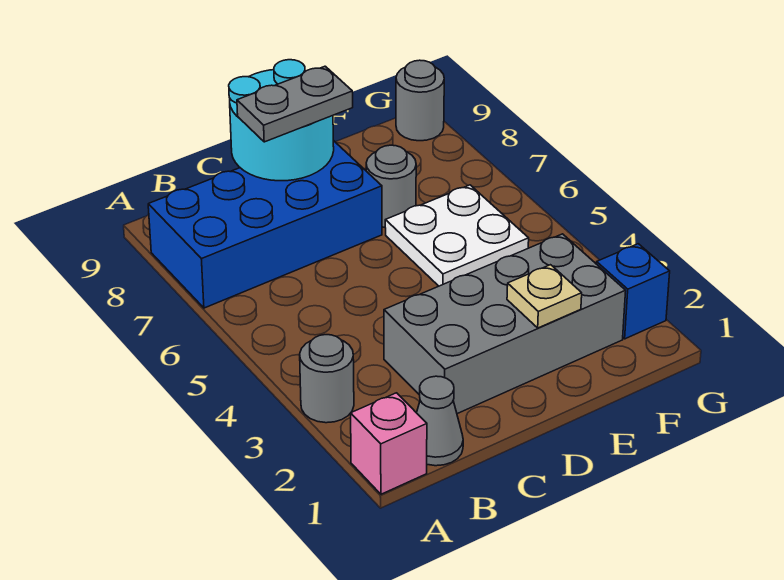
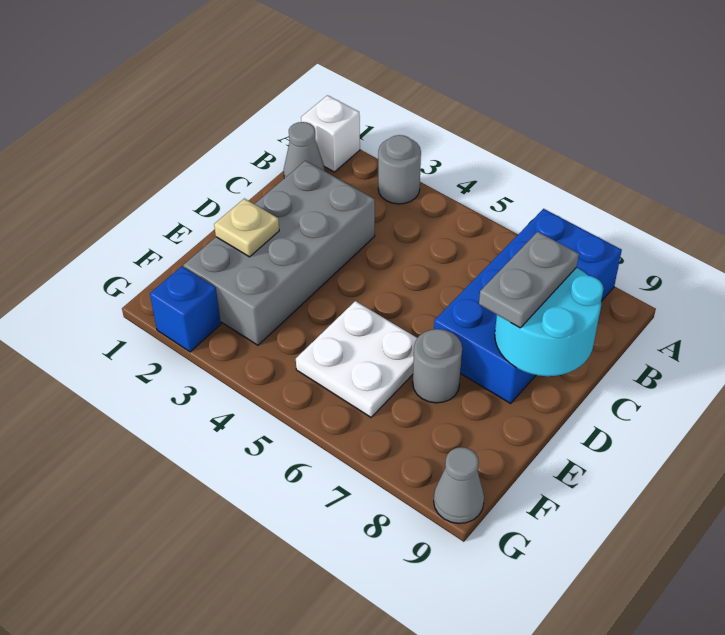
pink 1x1 brick [351,393,427,494] -> white 1x1 brick [301,95,360,172]
grey 1x1 round brick [396,60,444,141] -> grey 1x1 cone [434,447,484,524]

